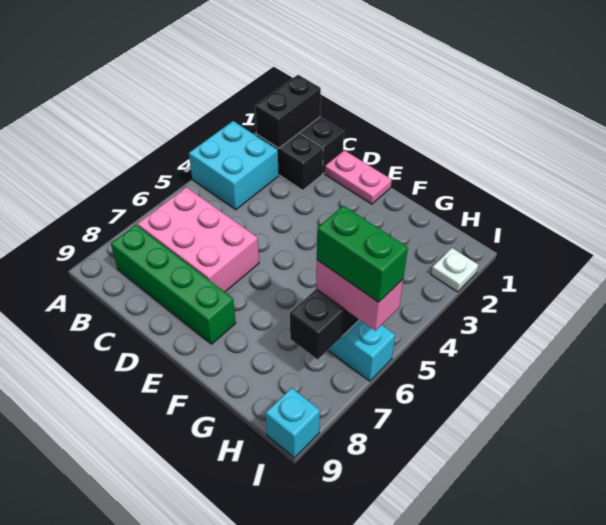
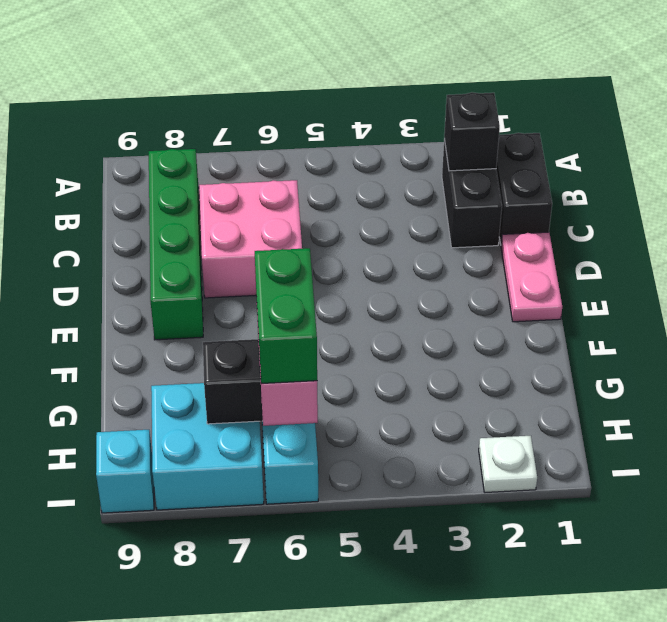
cyan 2x2 brick [189,121,279,210] -> cyan 2x2 brick moved to [151,383,264,510]
black 1x2 brick [255,75,321,148] -> black 1x1 brick [444,92,500,171]
pink 2x3 brick [137,187,259,292] -> pink 2x2 brick [199,180,302,298]

